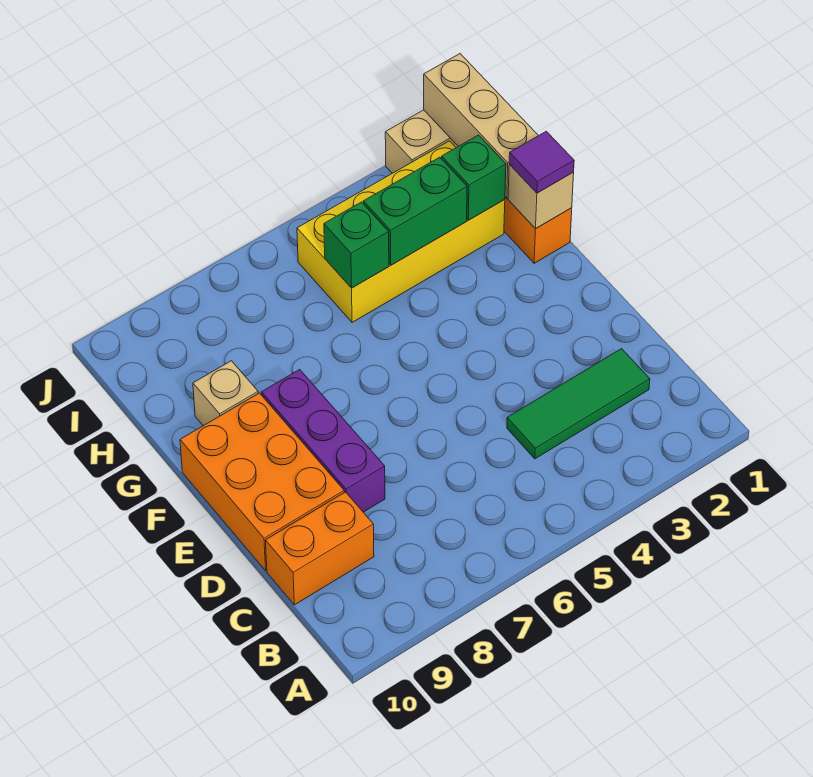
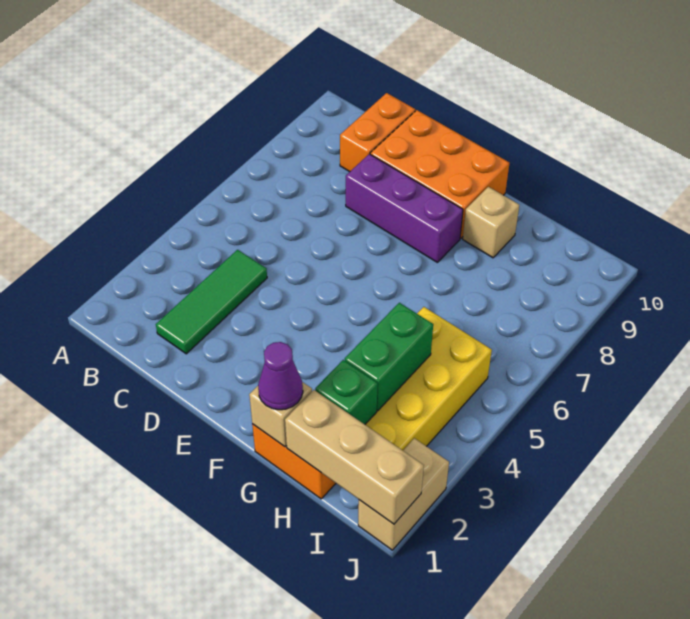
purple 1x1 tile [509,131,574,193] -> purple 1x1 cone [258,342,303,410]
green 1x1 brick [324,202,389,288] -> none

